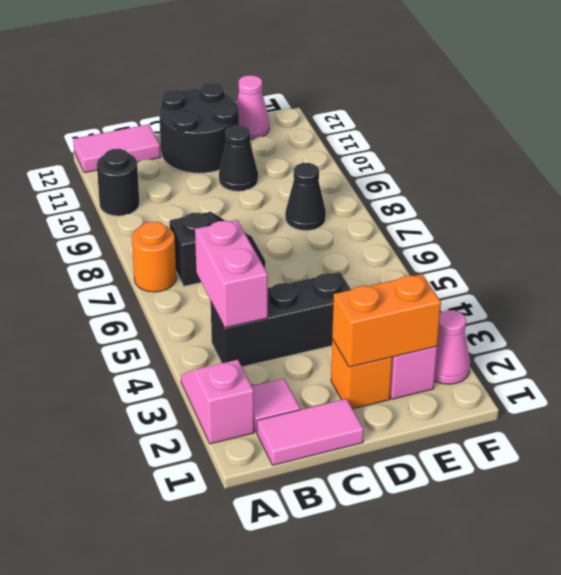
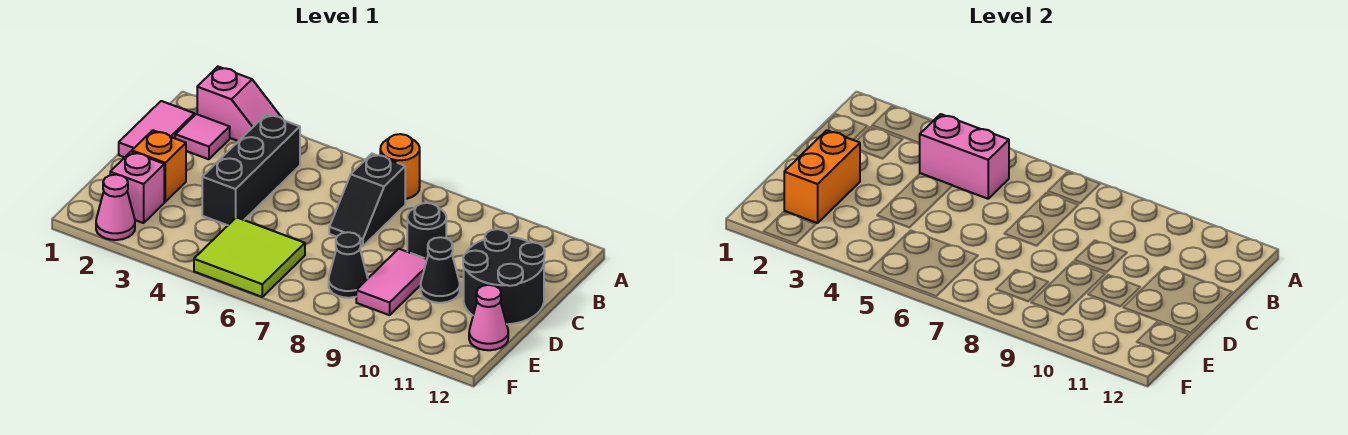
black 1x1 round brick [97,149,140,216] -> black 1x1 round brick moved to [407,203,446,259]
pink 1x2 tile [73,124,160,173] -> pink 1x2 tile moved to [356,249,427,315]
none -> lime 2x2 tile [194,217,305,297]

